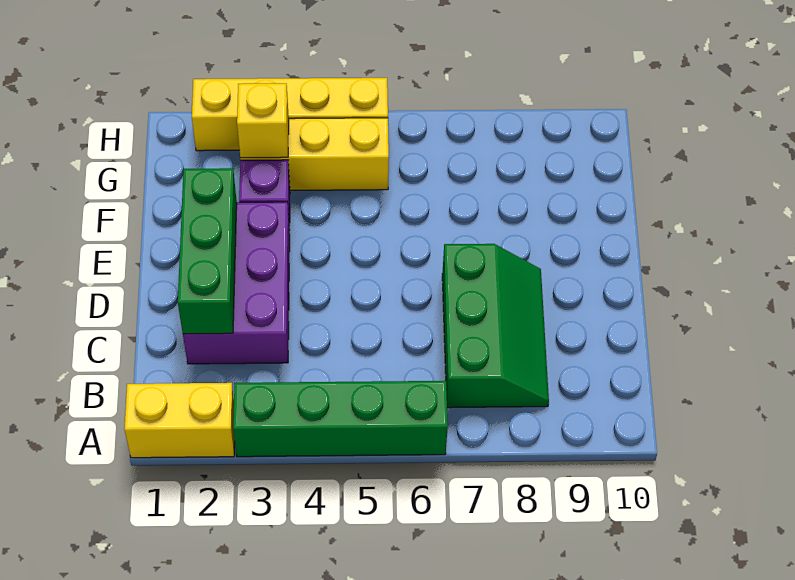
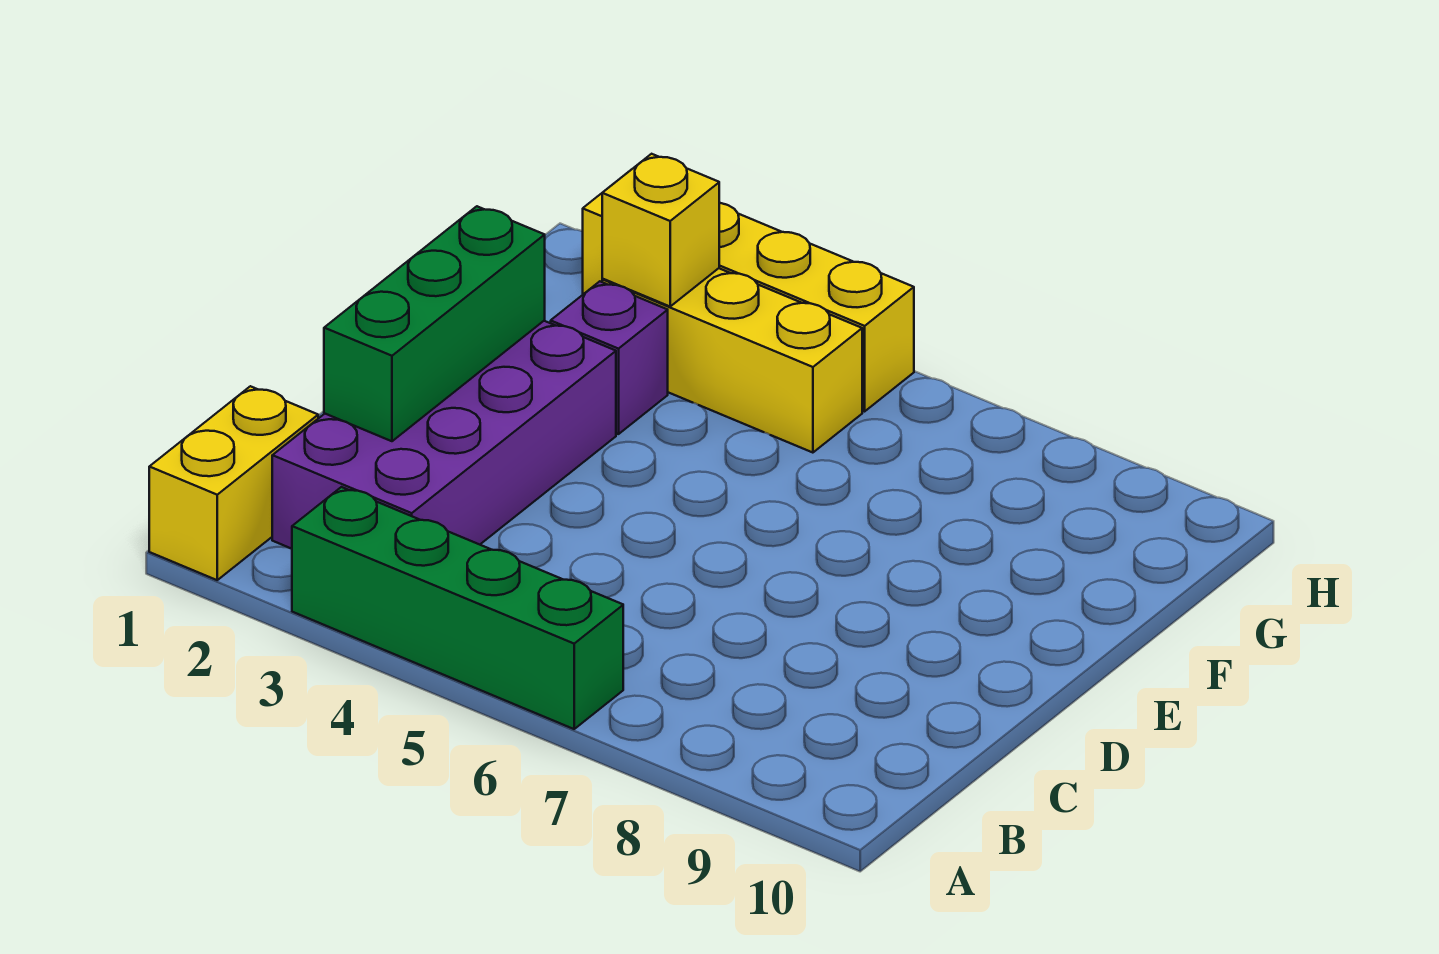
yellow 1x2 brick [124,383,235,458] -> yellow 1x2 brick turned to [149,386,318,580]
green 2x3 slope [442,244,549,408] -> none
purple 2x3 brick [183,202,290,364] -> purple 2x4 brick [272,321,616,549]

